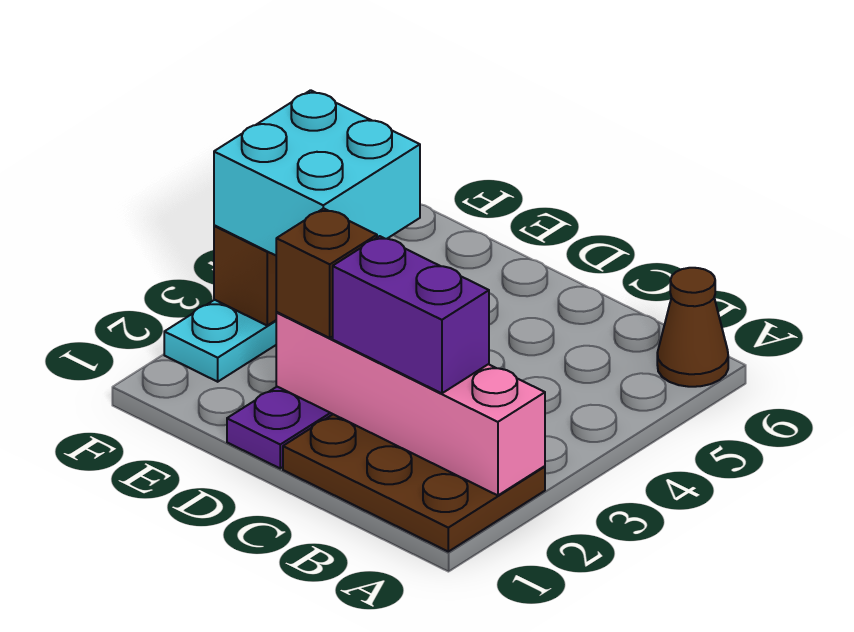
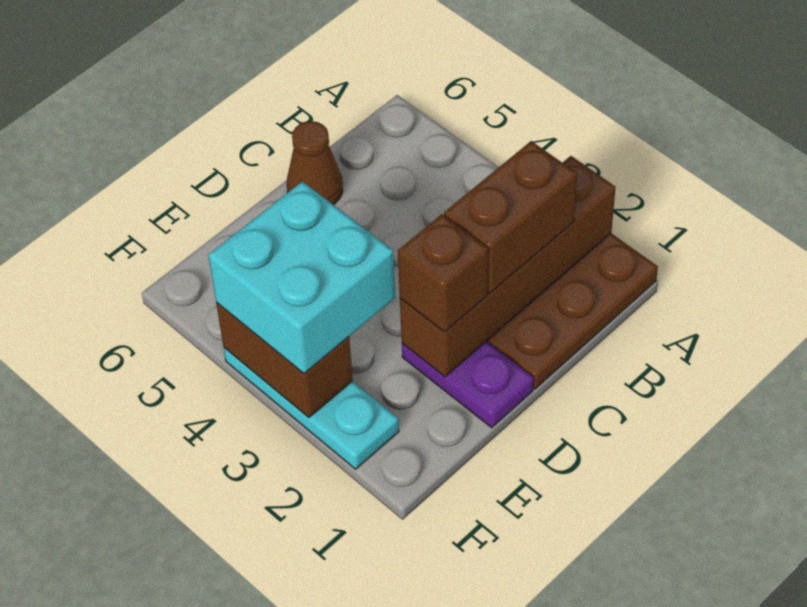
pink 1x4 brick [276,312,545,495] -> brown 1x4 brick [400,156,616,377]
brown 1x1 cone [657,268,728,387] -> brown 1x1 cone moved to [287,121,343,205]
purple 1x2 brick [333,236,489,393] -> brown 1x2 brick [444,141,577,294]

